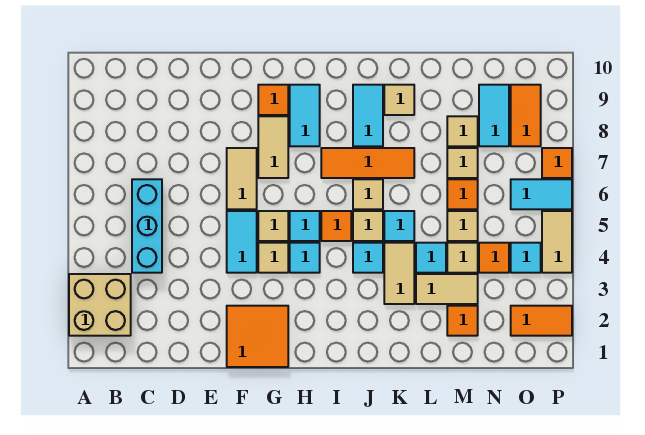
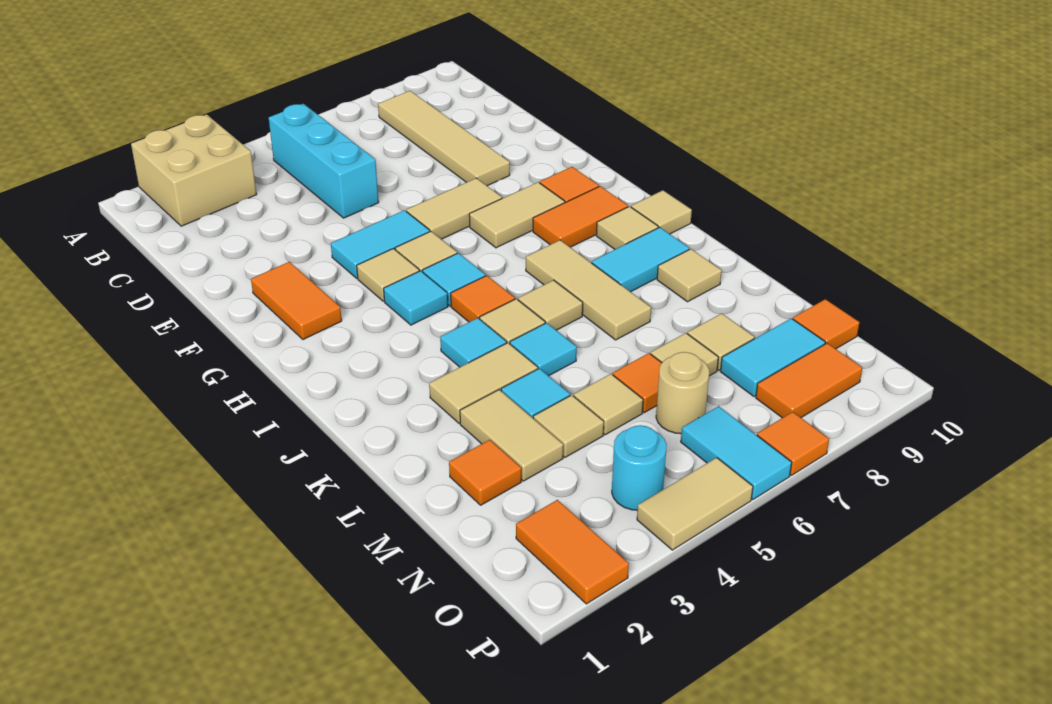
none -> tan 1x4 tile [378,91,510,186]
cyan 1x3 brick [132,179,162,273] -> cyan 1x3 brick turned to [269,104,379,218]
orange 2x2 tile [227,306,288,367] -> orange 1x2 tile [251,262,342,340]
cyan 1x2 tile [290,85,320,146] -> orange 1x2 tile [533,186,628,247]
orange 1x3 tile [321,148,414,178] -> tan 1x3 tile [526,240,651,340]
none -> tan 1x1 tile [597,207,658,249]
none -> tan 1x1 tile [631,190,692,234]
orange 1x1 tile [479,243,509,273] -> orange 1x1 tile moved to [793,299,859,349]
none -> tan 1x1 round brick [656,352,709,434]
cyan 1x1 tile [511,243,541,273] -> cyan 1x1 round brick [612,425,667,510]

